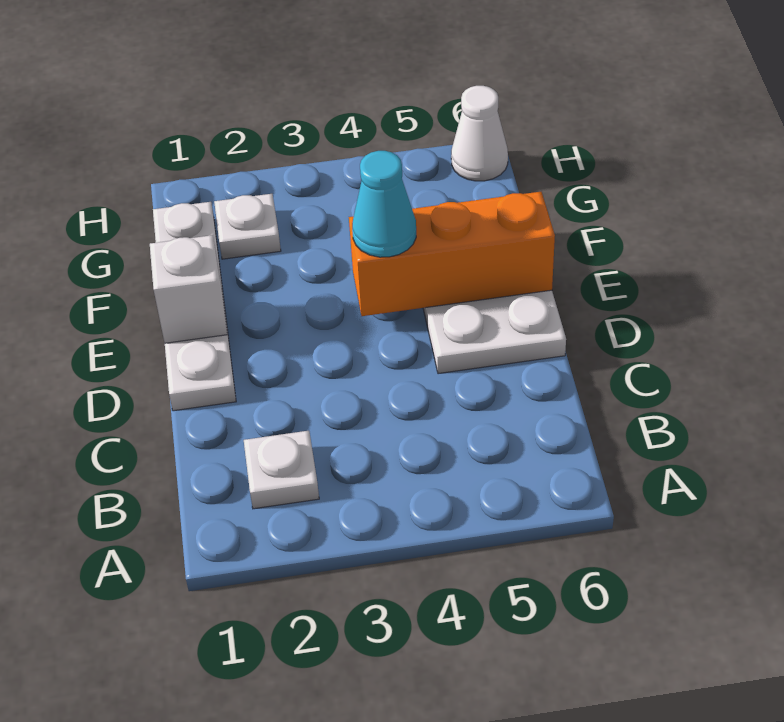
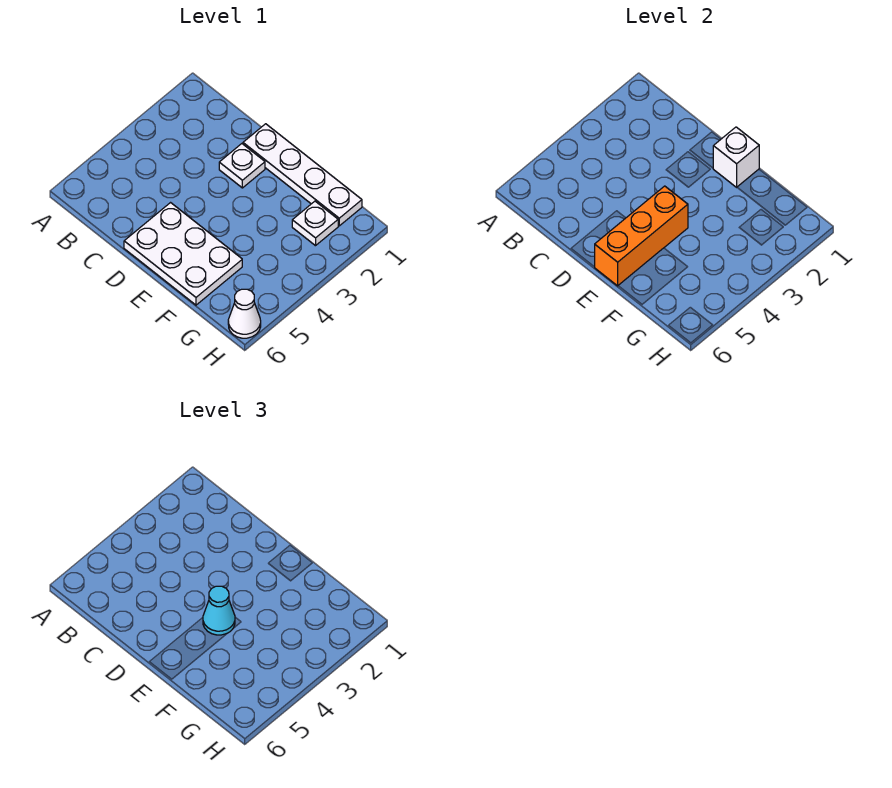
white 1x1 plate [244,431,319,509] -> white 1x1 plate moved to [219,144,265,188]

